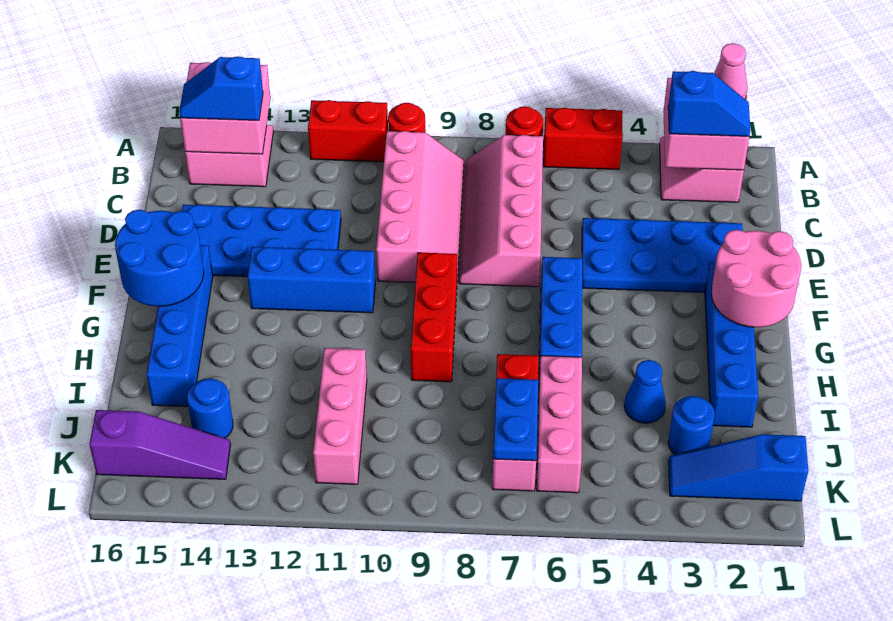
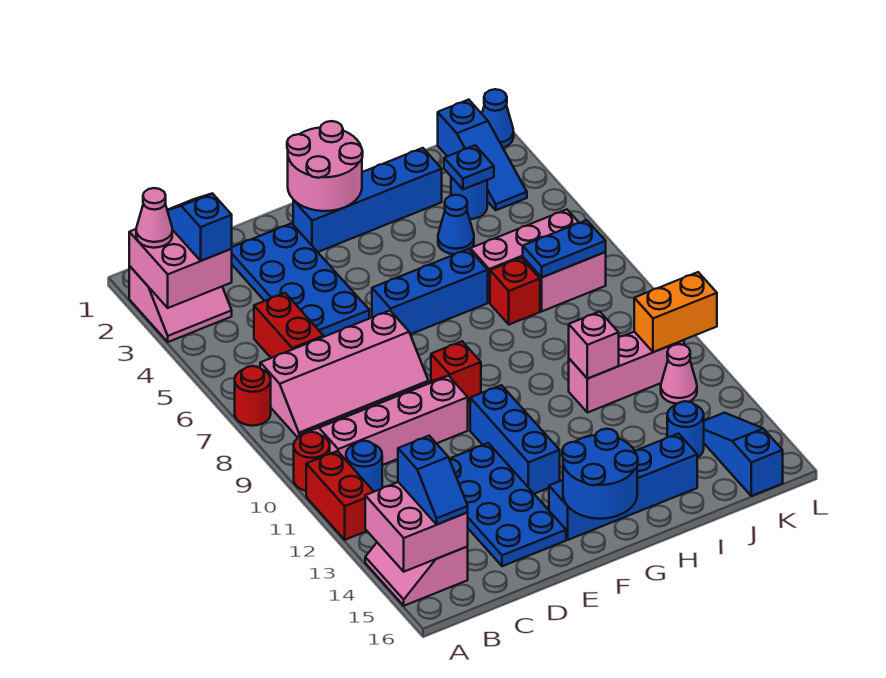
red 1x2 brick [543,108,623,170] -> red 1x2 brick moved to [254,293,324,358]
none -> blue 1x1 round brick [346,441,382,492]
red 1x3 brick [411,253,457,382] -> red 1x1 brick [431,341,481,401]
none -> pink 1x1 brick [569,311,619,379]
none -> blue 1x1 plate [444,145,494,189]
none -> orange 1x2 brick [634,272,717,352]
none -> pink 1x1 cone [661,344,697,404]
purple 1x3 slope [89,410,230,479] -> blue 1x3 slope [704,413,783,496]
none -> blue 1x1 cone [482,89,514,148]

